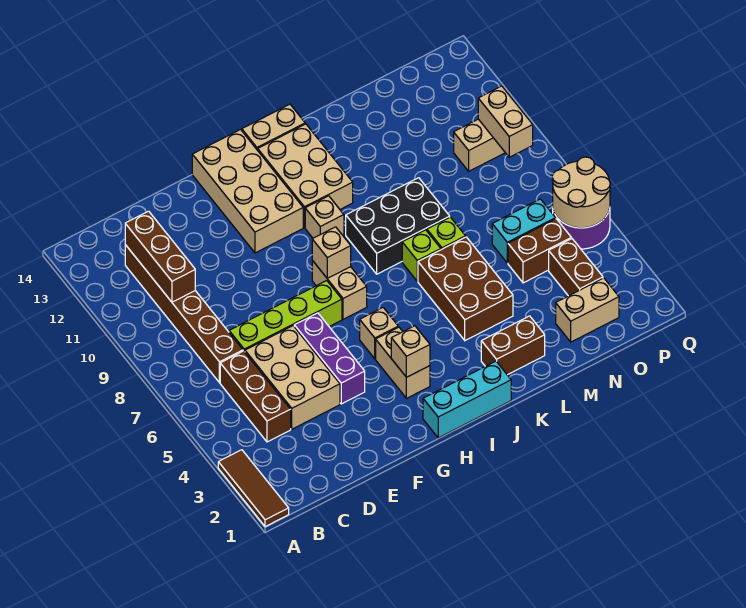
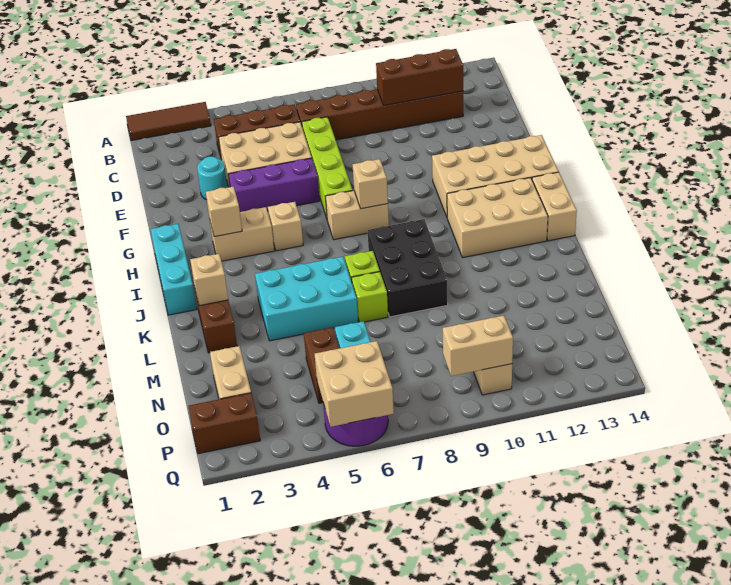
none -> cyan 1x1 round brick [197,157,227,200]
tan 1x1 brick [305,196,344,238] -> tan 1x1 brick moved to [190,254,228,306]
brown 2x3 brick [418,237,513,341] -> cyan 2x3 brick [255,257,358,341]
brown 1x2 brick [549,239,603,296] -> brown 1x2 brick moved to [188,393,260,454]
tan 2x2 round brick [552,157,610,228] -> tan 2x2 brick [315,341,394,427]

